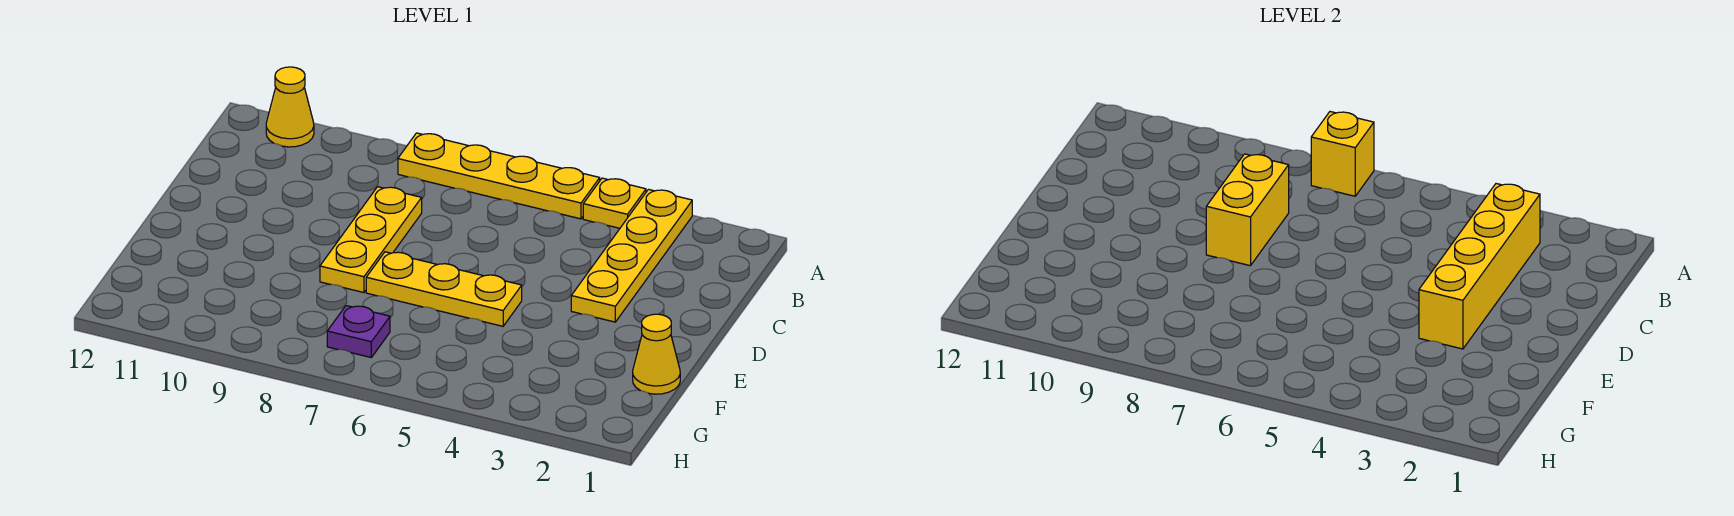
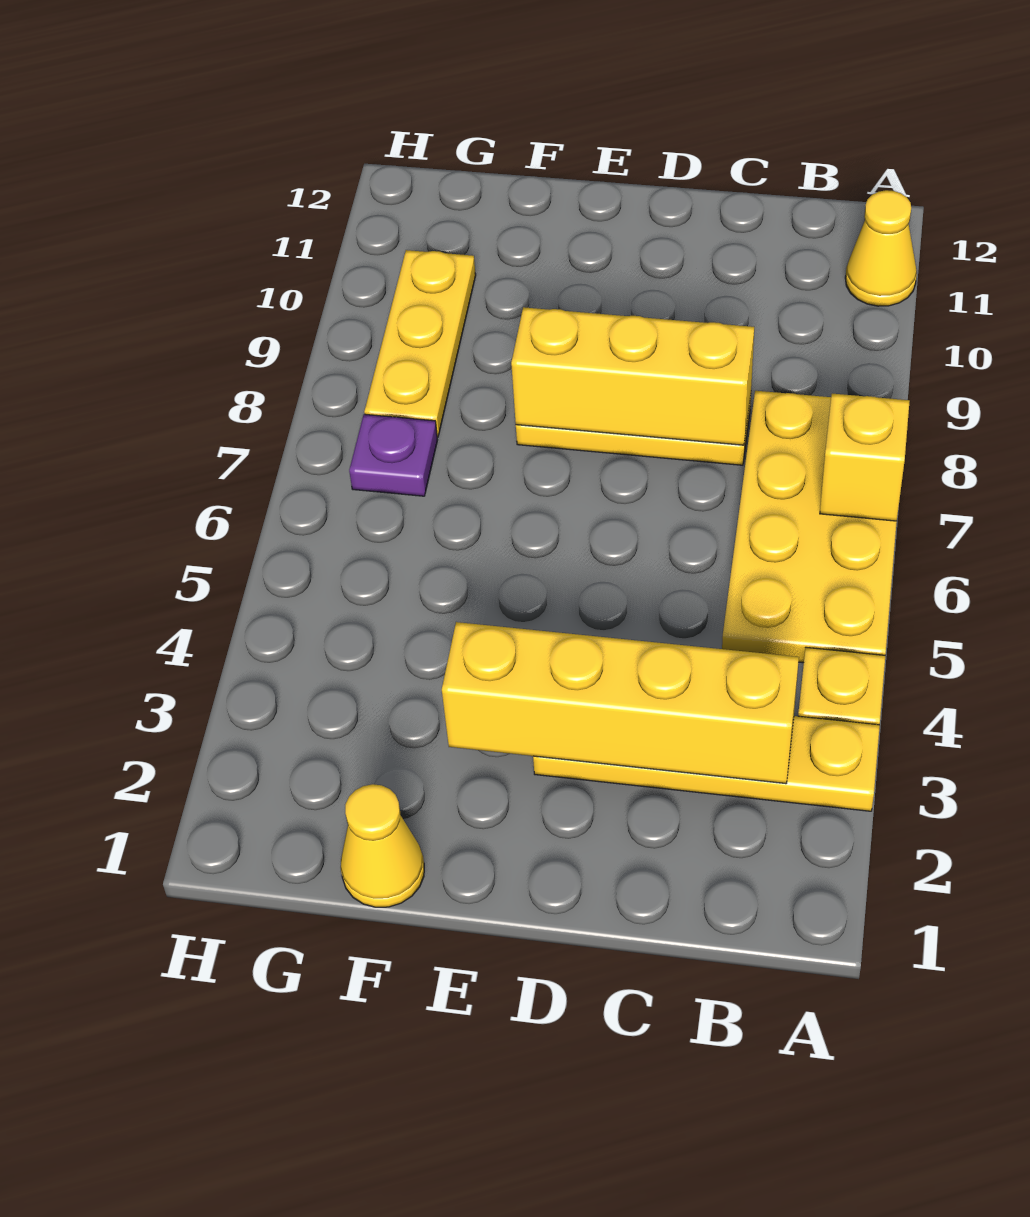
yellow 1x4 plate [398,133,600,219] -> yellow 2x4 plate [722,391,897,663]
yellow 1x2 brick [1206,154,1289,266] -> yellow 1x3 brick [511,307,754,445]
yellow 1x3 plate [366,252,522,326] -> yellow 1x3 plate moved to [364,250,476,437]

